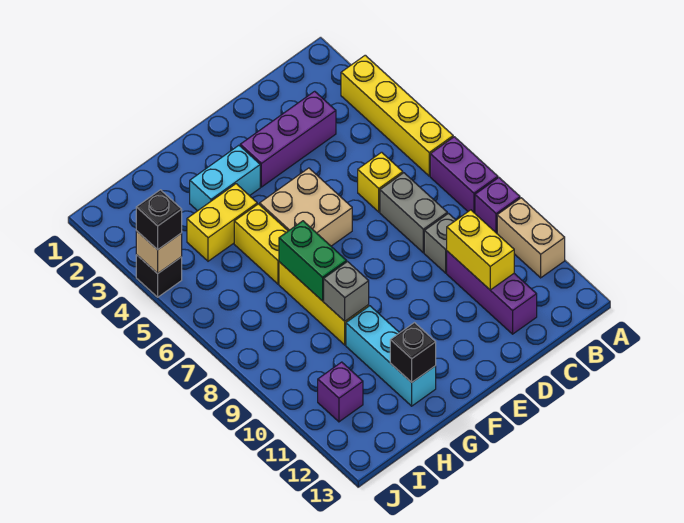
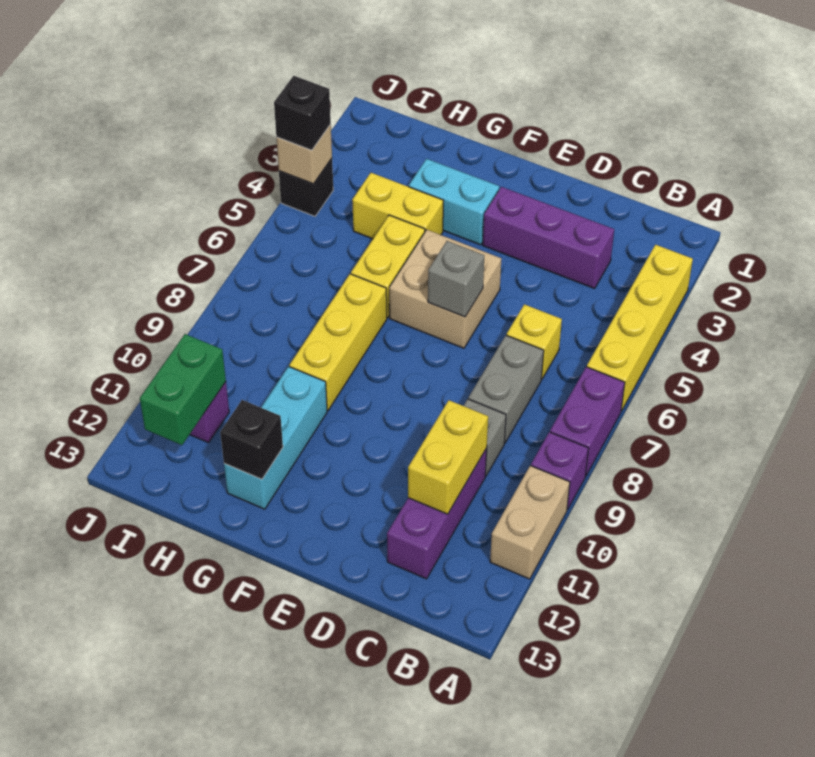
green 1x2 brick [279,221,347,301] -> green 1x2 brick moved to [140,334,226,445]
grey 1x1 brick [324,262,369,321] -> grey 1x1 brick moved to [428,241,484,317]

